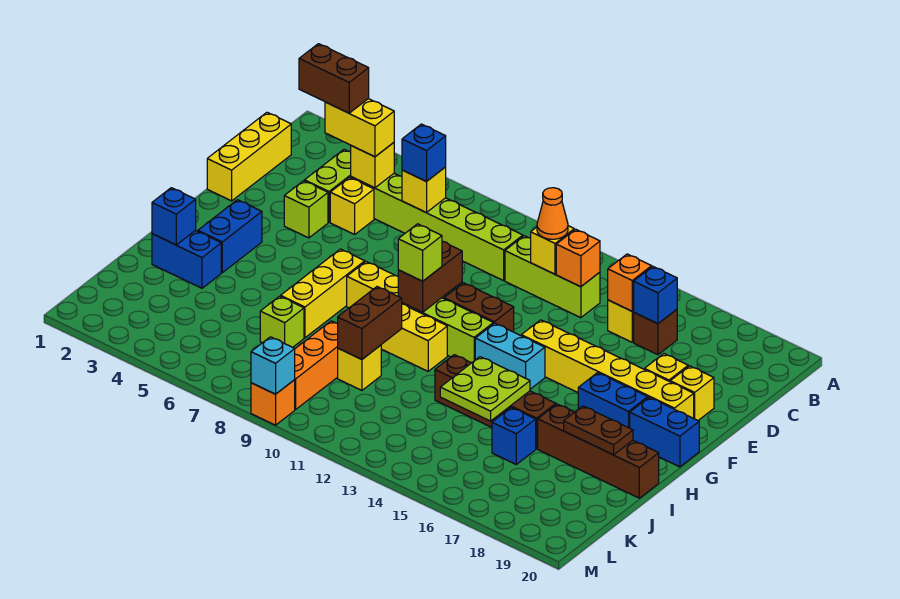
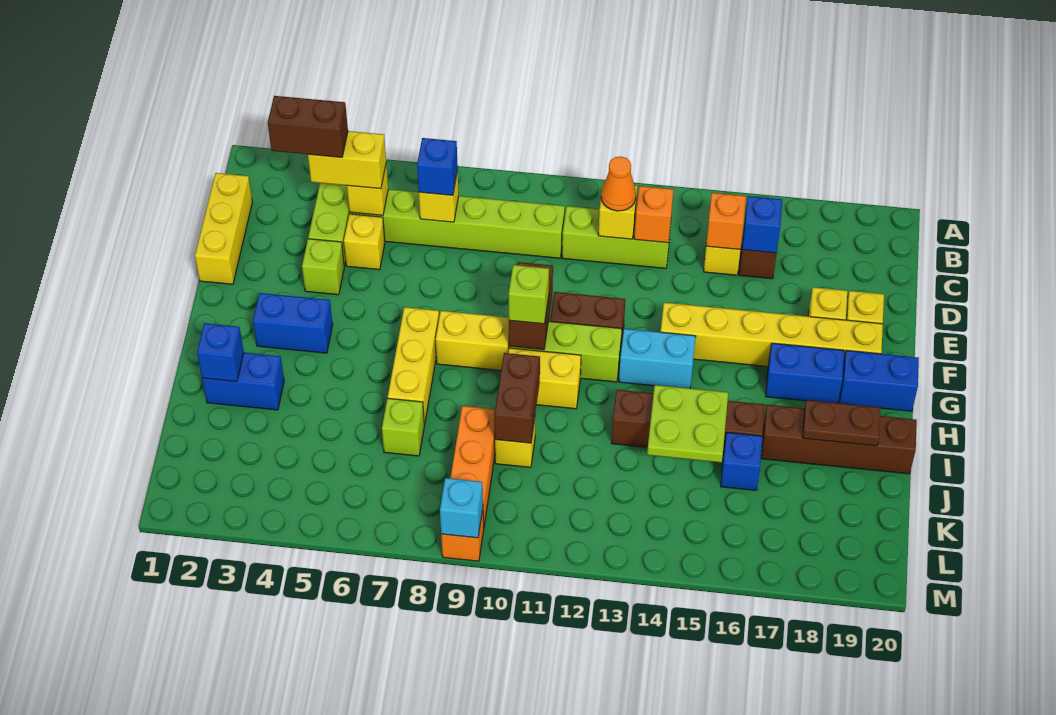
blue 1x2 brick [198,200,262,273] -> blue 1x2 brick turned to [253,293,333,353]

